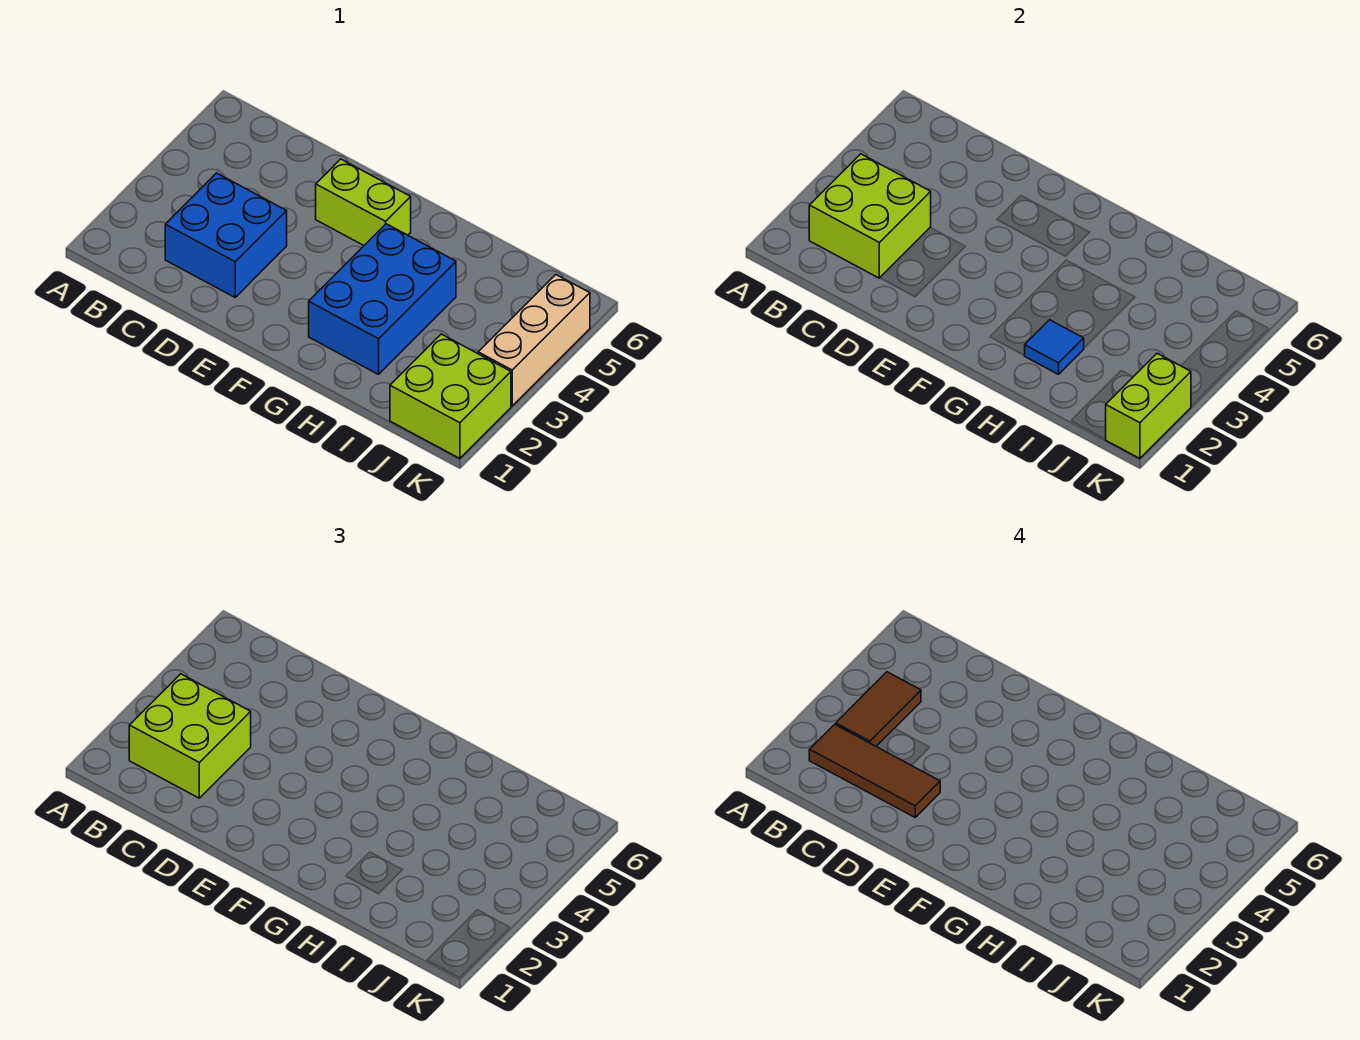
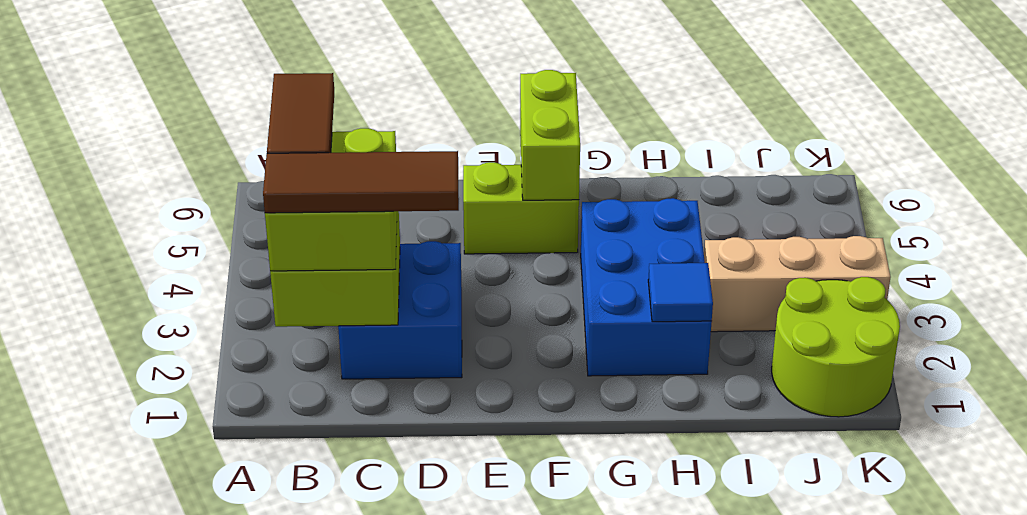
lime 2x2 brick [390,334,511,458] -> lime 2x2 round brick [772,277,900,417]
lime 1x2 brick [1105,353,1191,458] -> lime 1x2 brick moved to [520,70,580,200]
tan 1x3 brick [478,275,590,406] -> tan 1x3 brick turned to [704,236,891,332]

